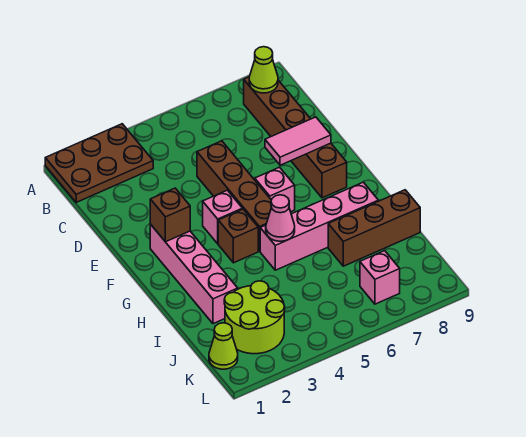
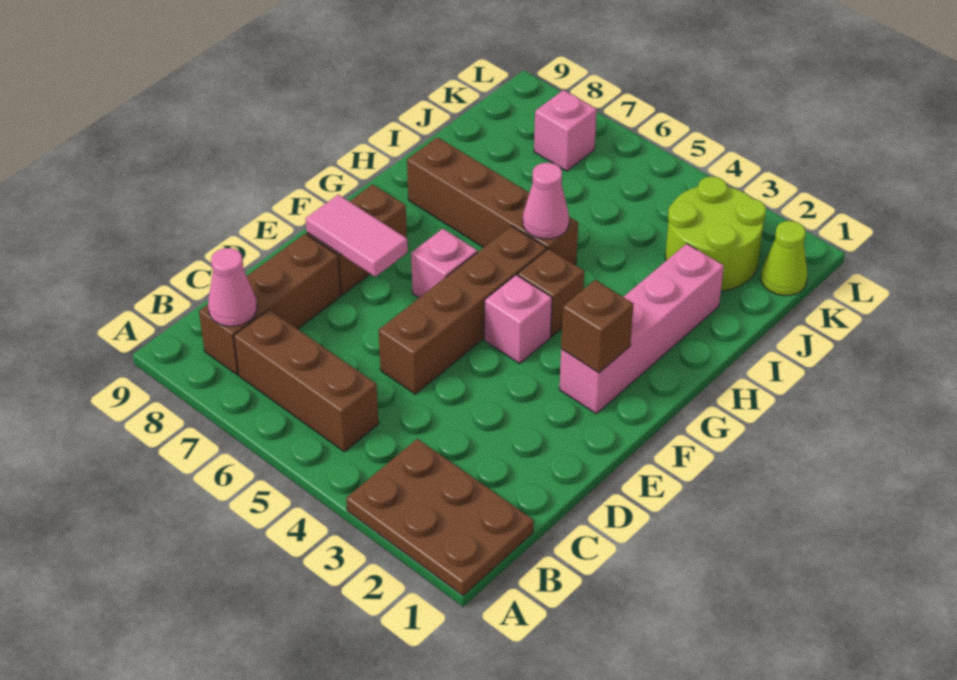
lime 1x1 cone [249,47,278,93] -> pink 1x1 cone [208,248,257,326]
pink 1x4 brick [260,182,378,270] -> brown 1x4 brick [407,137,578,265]
brown 1x3 brick [328,190,420,266] -> brown 1x3 brick moved to [234,310,379,452]

